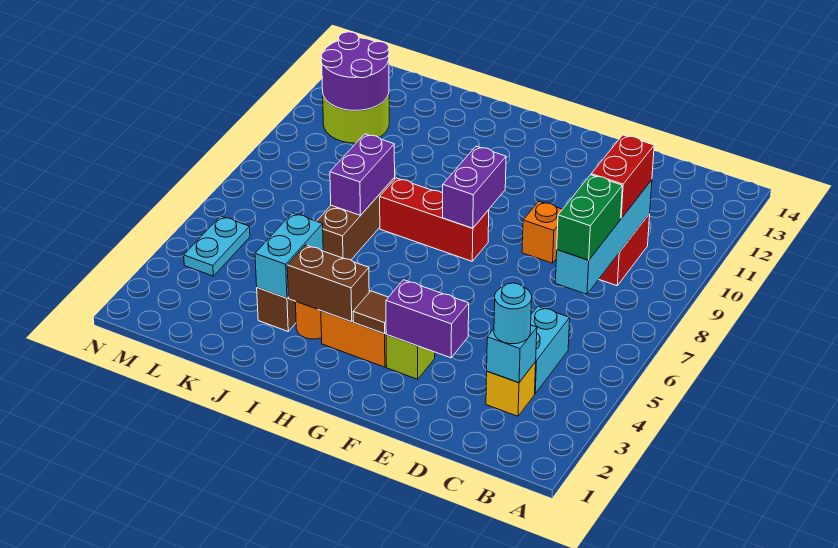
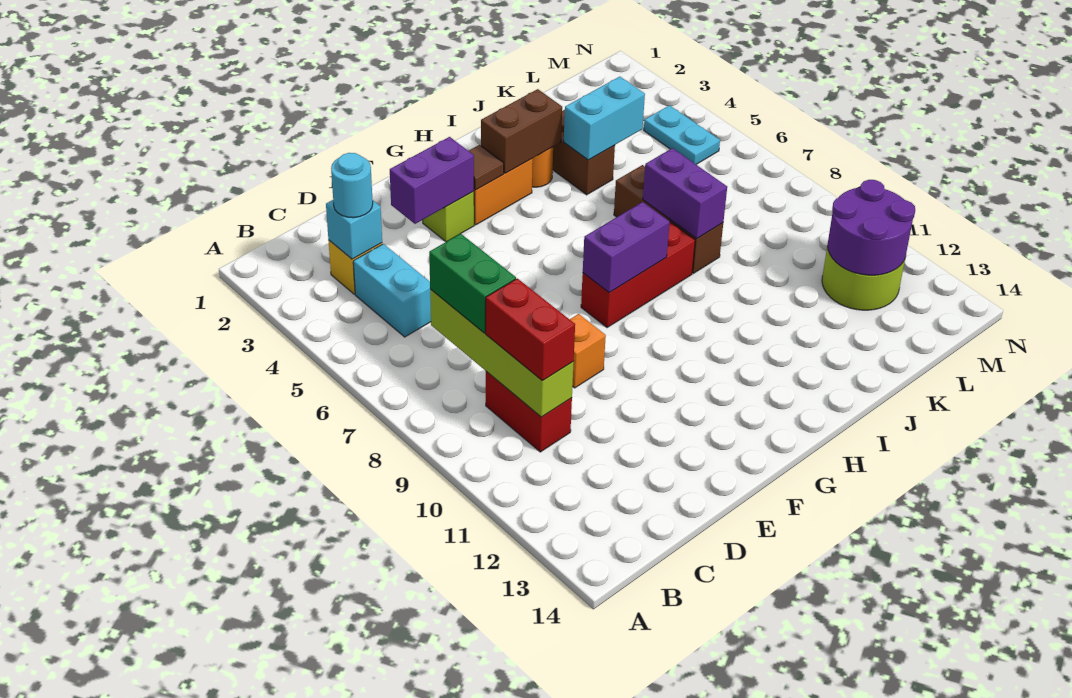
cyan 1x4 brick [555,180,652,294] -> lime 1x4 brick [430,289,574,417]
purple 1x2 brick [443,146,506,228] -> purple 1x2 brick turned to [583,202,670,293]
cyan 1x2 brick [255,213,323,298] -> cyan 1x2 brick turned to [564,77,645,160]

